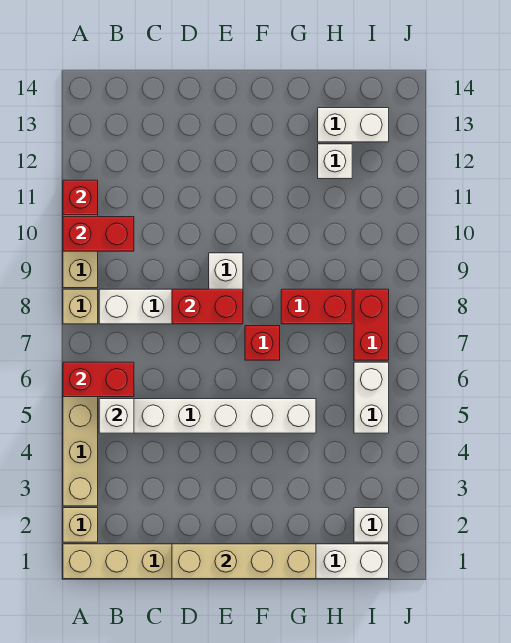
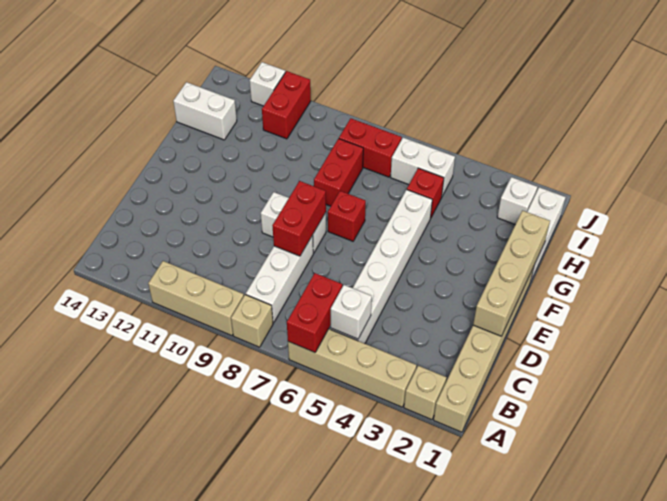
red 1x2 brick [63,217,134,251] -> red 1x2 brick moved to [262,71,311,139]
red 1x1 brick [63,180,98,215] -> red 1x1 brick moved to [407,168,444,218]
white 1x1 brick [318,144,352,179] -> white 1x1 brick moved to [250,62,285,106]
white 1x2 brick [318,108,389,142] -> white 1x2 brick turned to [173,82,237,140]

